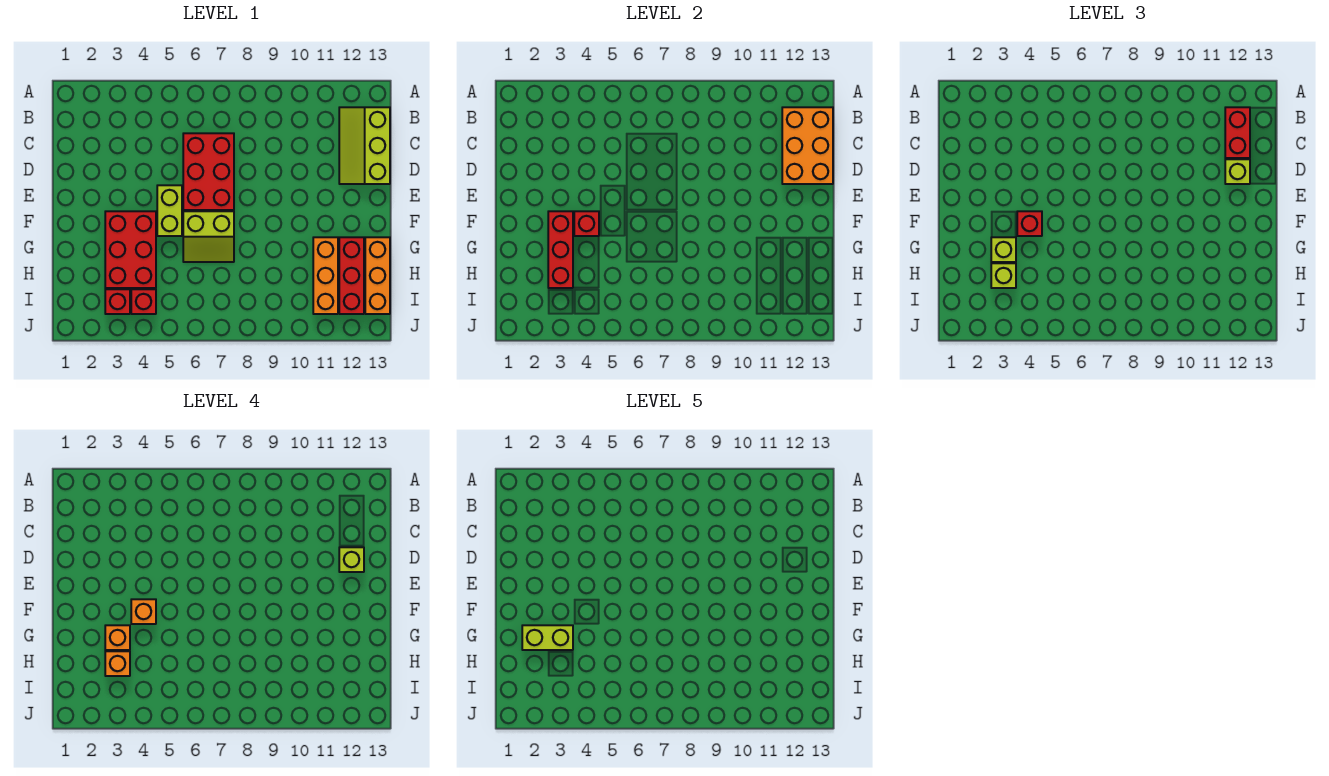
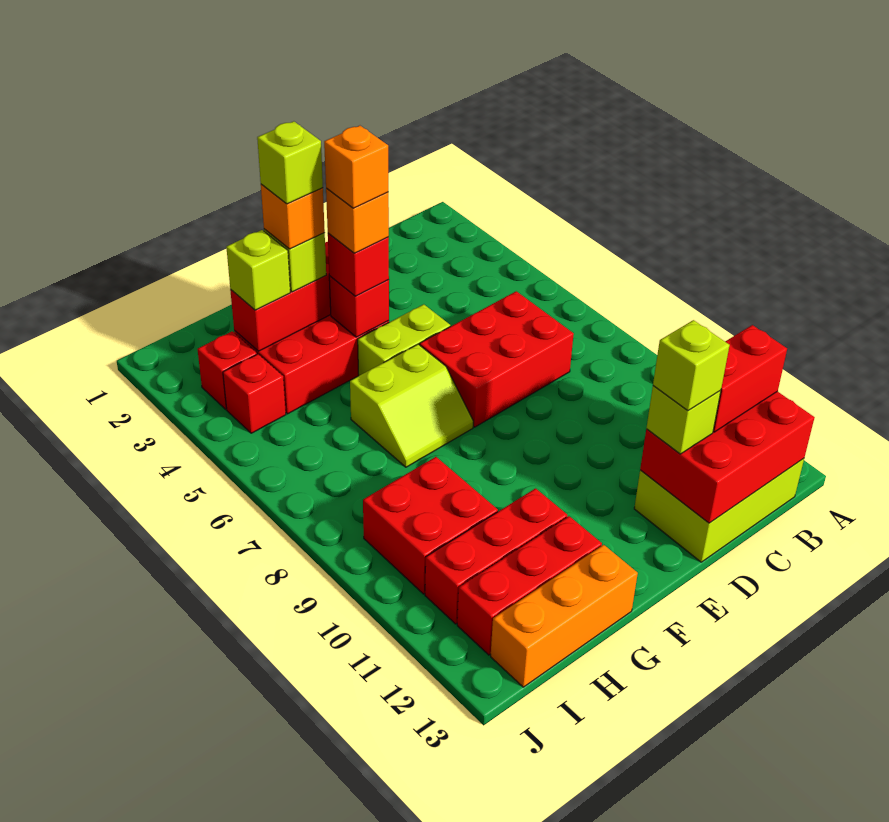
lime 2x3 slope [339,107,390,184] -> lime 2x3 brick [634,459,804,562]
orange 2x3 brick [782,107,833,184] -> red 2x3 brick [640,391,815,523]
lime 2x2 slope [183,211,234,262] -> lime 2x2 slope turned to [350,344,473,467]
lime 1x2 brick [522,625,573,650] -> lime 1x1 brick [257,121,323,204]
orange 1x3 brick [313,237,338,314] -> red 1x3 brick [425,488,567,624]
orange 1x1 brick [105,651,130,676] -> orange 1x1 brick moved to [324,126,388,208]
none -> red 2x2 brick [363,457,498,594]

